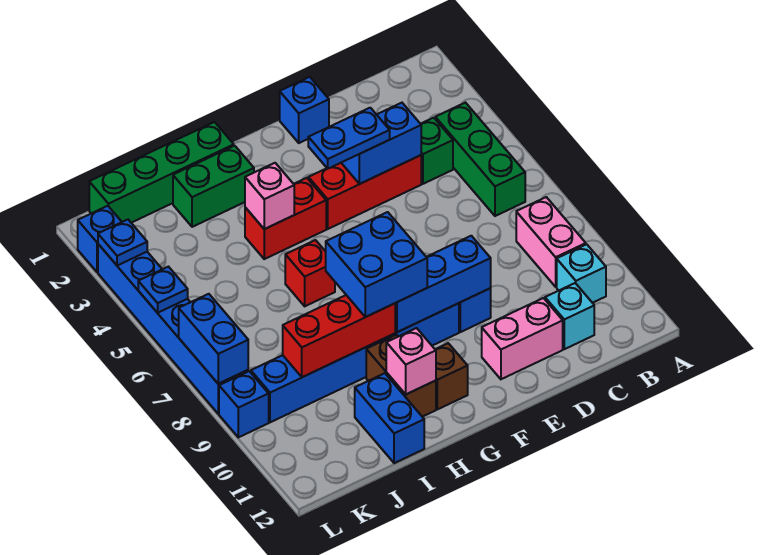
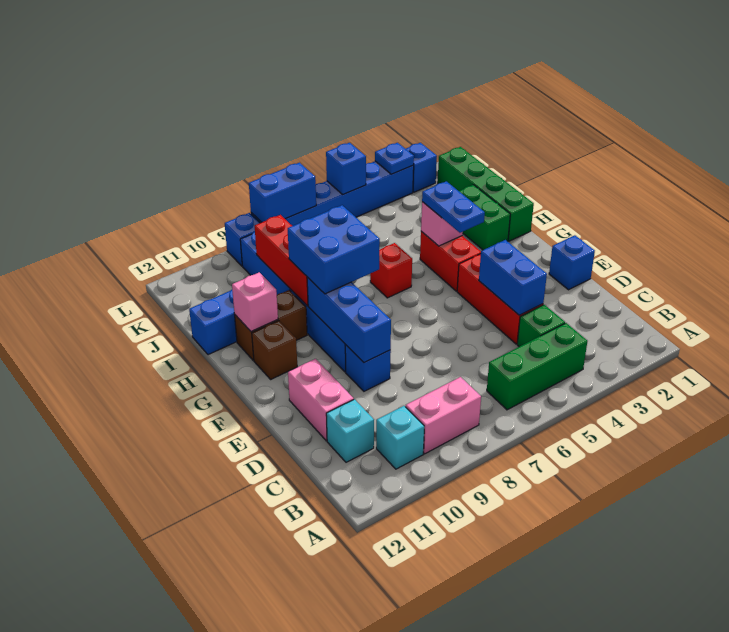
blue 1x2 plate [308,108,390,169] -> blue 1x2 plate moved to [422,181,485,233]
blue 1x1 plate [138,267,188,313] -> blue 1x1 brick [326,143,366,194]

